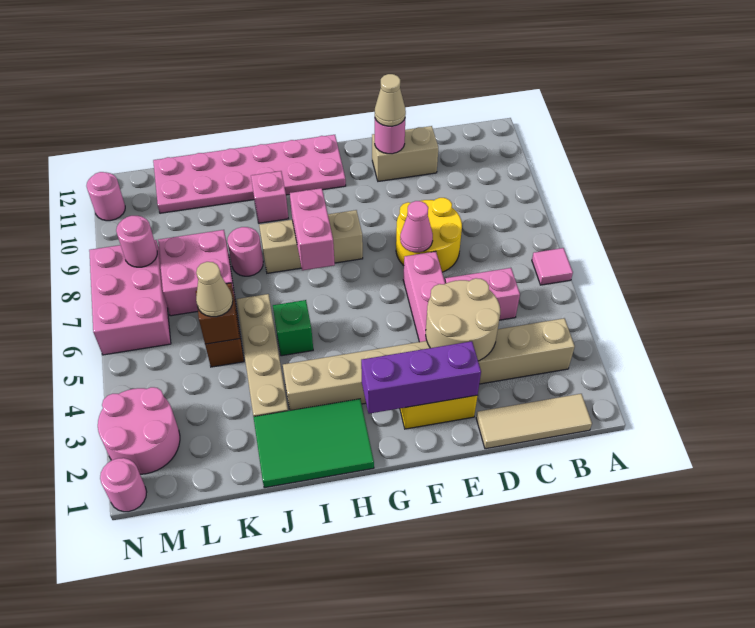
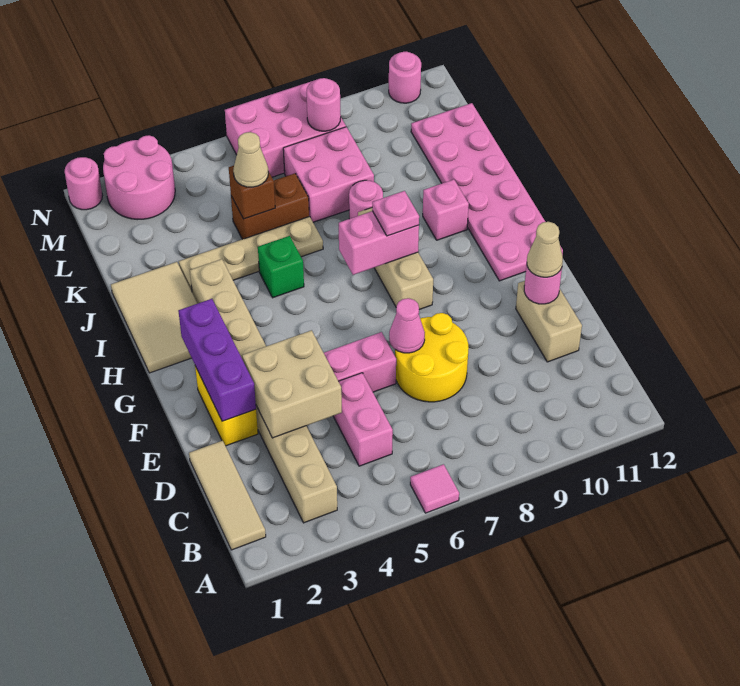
tan 2x2 round brick [426,278,500,361] -> tan 2x2 brick [242,330,342,438]
green 2x3 tile [254,399,374,488] -> tan 2x3 tile [111,262,197,373]
none -> pink 1x1 plate [372,191,419,236]

